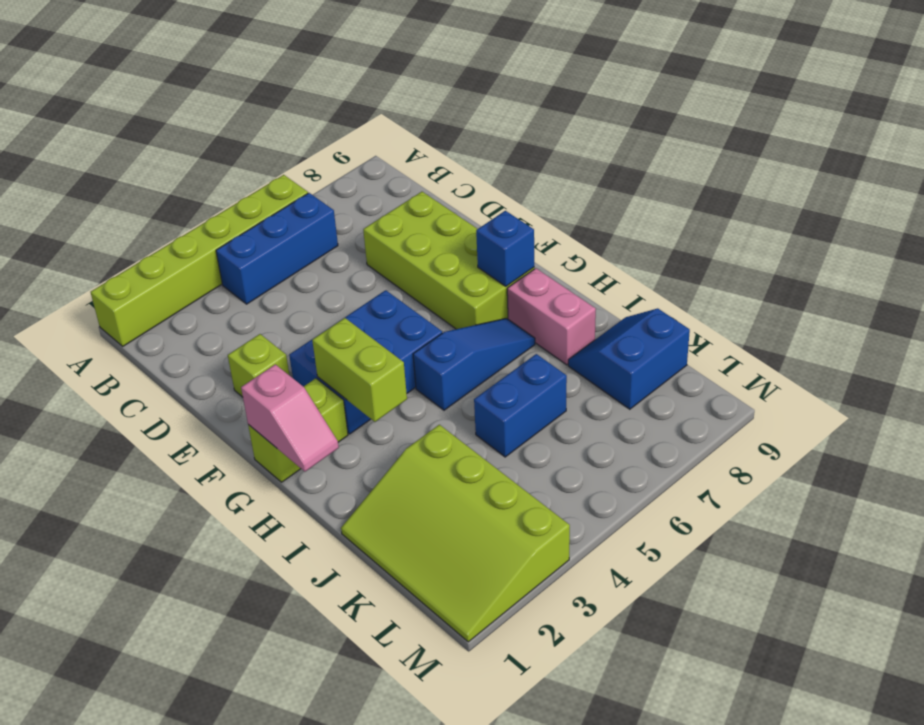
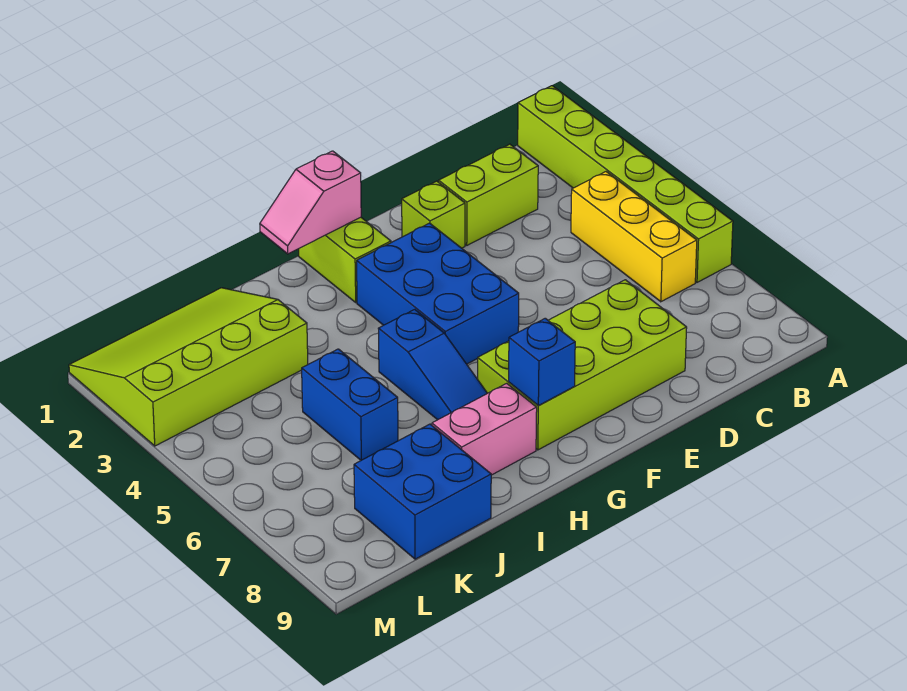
blue 1x3 brick [216,193,338,304] -> yellow 1x3 brick [571,172,697,302]
lime 1x2 brick [312,318,407,422] -> lime 1x2 brick moved to [439,144,538,245]
blue 2x2 slope [568,309,690,409] -> blue 2x2 brick [354,424,491,559]

